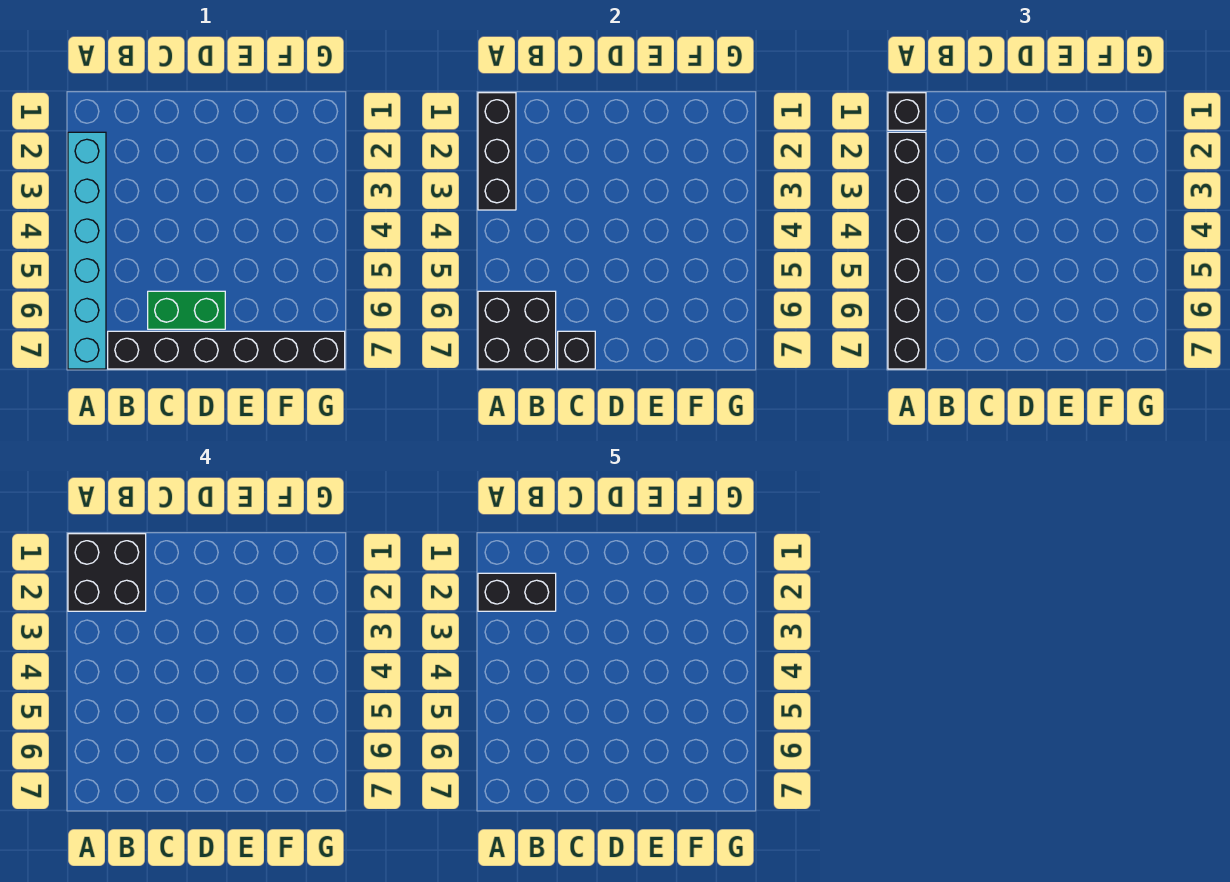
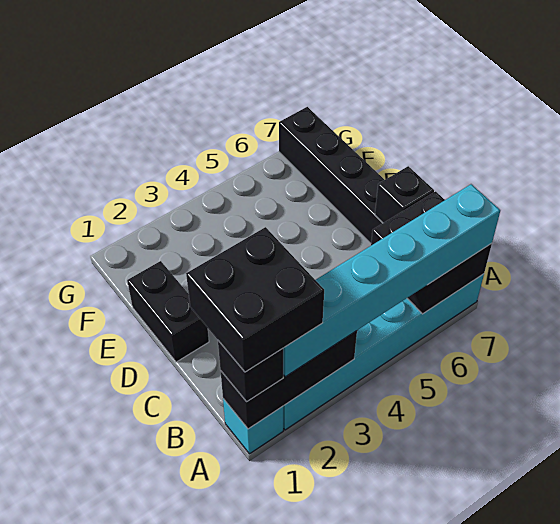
none -> cyan 1x1 brick [223,399,283,454]
black 1x6 brick [888,132,926,369] -> cyan 1x6 brick [283,184,500,377]
black 1x2 brick [478,573,556,611] -> black 1x2 brick moved to [127,261,209,362]
green 1x2 brick [148,291,225,329] -> none

